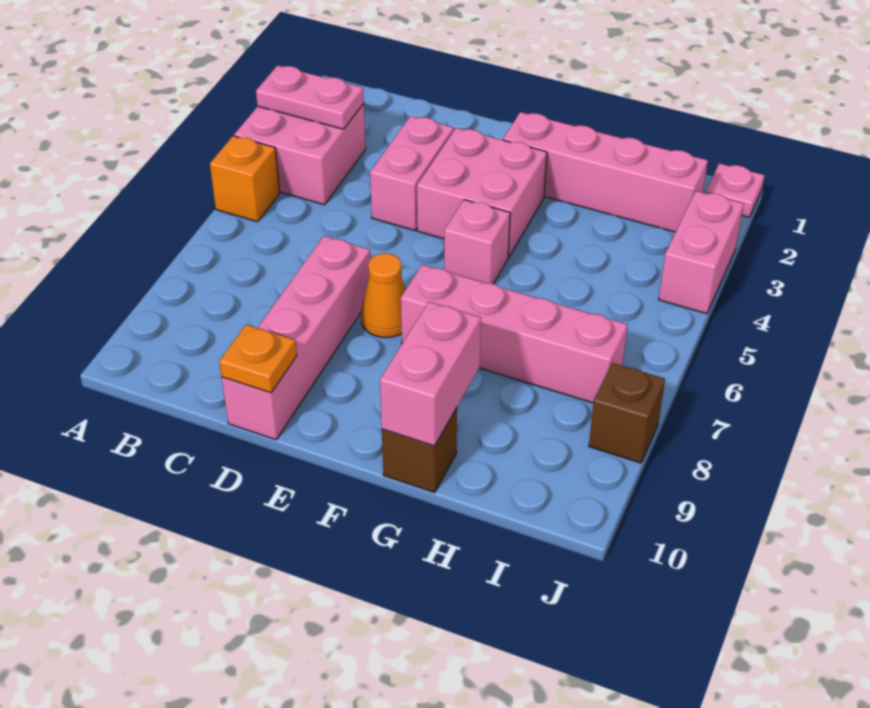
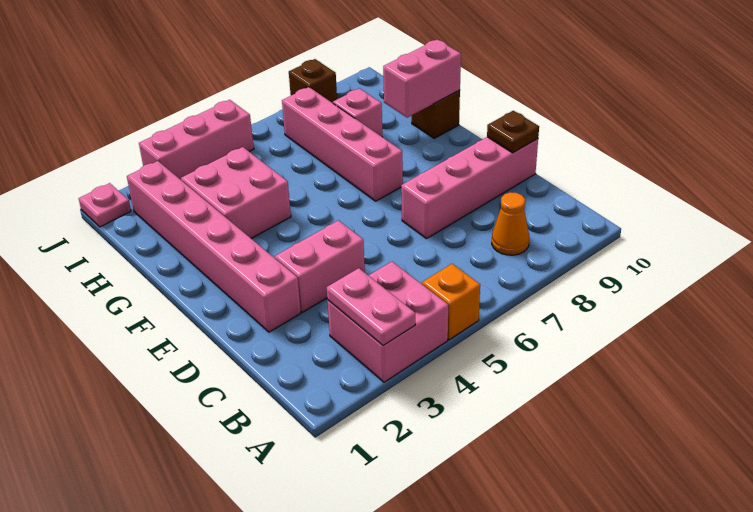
orange 1x1 plate [219,325,297,393] -> brown 1x1 plate [487,111,539,153]
pink 2x2 brick [417,128,547,257] -> pink 2x2 brick moved to [181,147,291,238]
orange 1x1 cone [361,253,406,338] -> orange 1x1 cone moved to [492,192,529,255]
pink 1x4 brick [503,112,708,232] -> pink 1x6 brick [127,161,301,332]
pink 1x1 brick [444,200,510,284] -> pink 1x1 brick moved to [333,88,382,137]
pink 1x2 brick [659,191,744,314] -> pink 1x3 brick [139,100,254,180]

